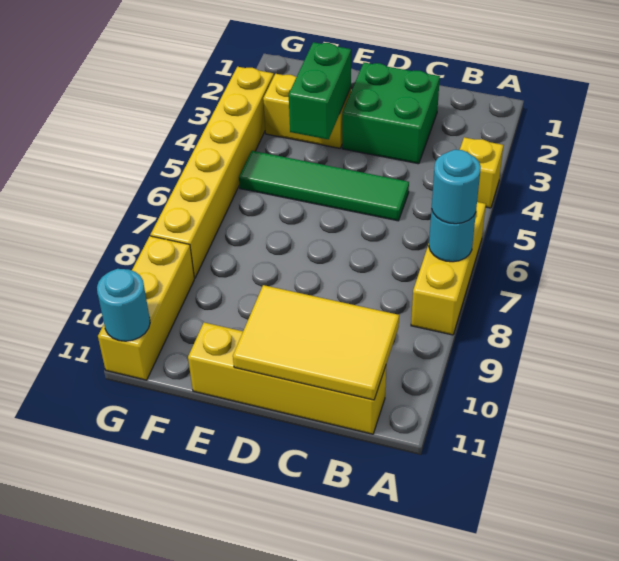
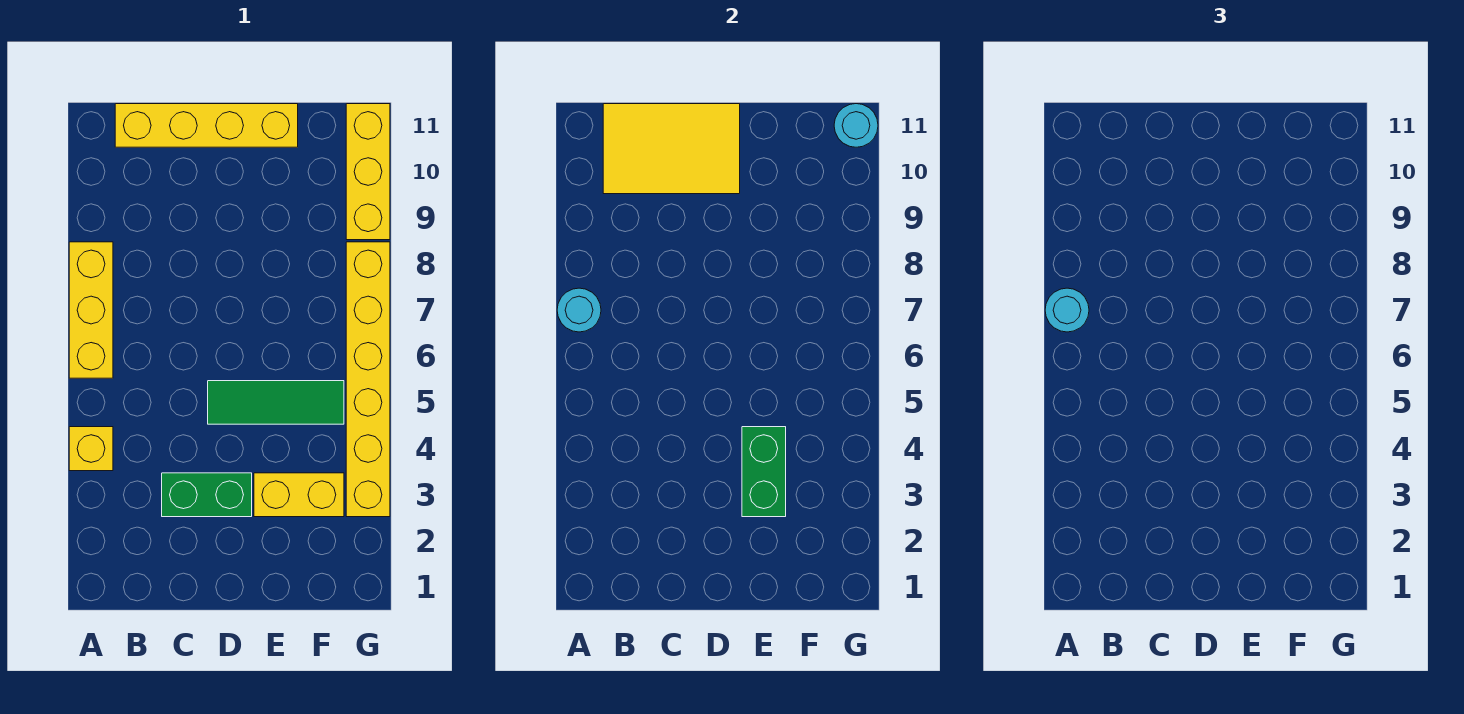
green 2x2 brick [342,63,440,164] -> green 1x2 brick [162,473,252,517]
green 1x4 tile [239,151,409,221] -> green 1x3 tile [208,381,344,424]

